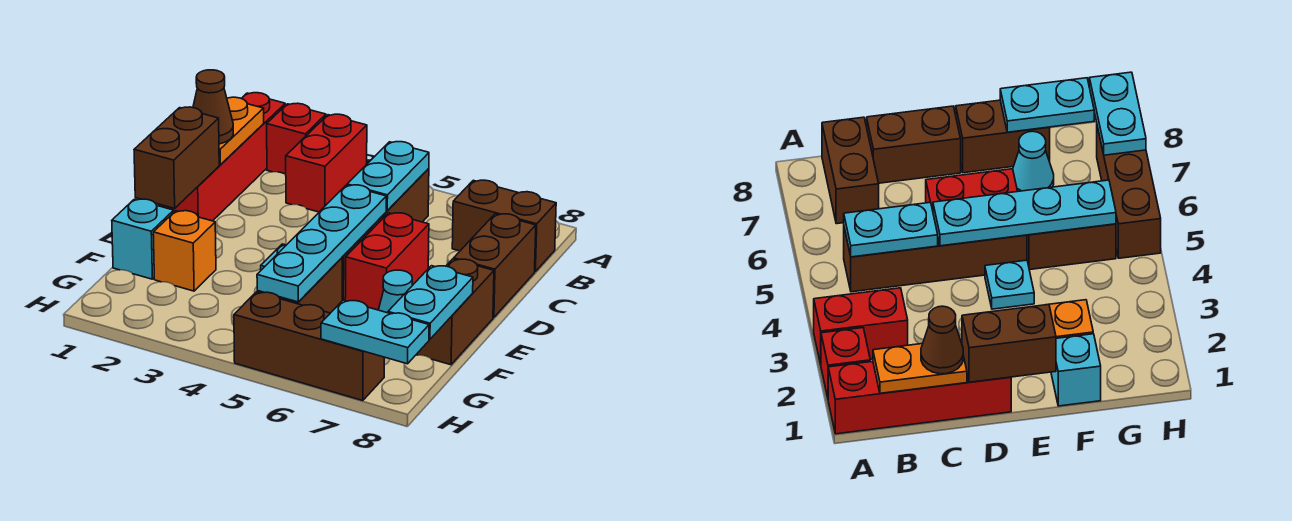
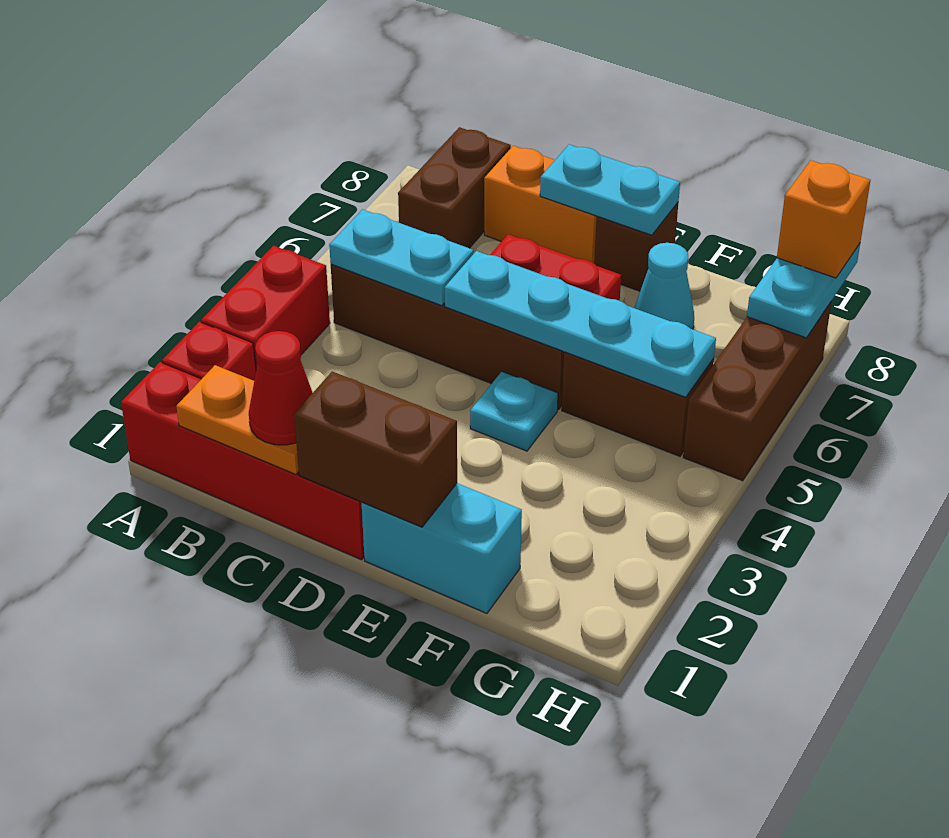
red 1x2 brick [286,114,367,212] -> red 1x2 brick turned to [201,246,330,370]
brown 1x1 cone [193,70,233,144] -> red 1x1 cone [249,331,313,445]
brown 1x2 brick [454,214,536,318] -> orange 1x2 brick [484,146,597,263]
brown 1x2 brick [416,259,494,365] -> brown 1x1 brick [594,203,678,291]
cyan 1x1 brick [112,199,174,279] -> cyan 1x2 brick [362,483,522,613]
orange 1x1 brick [153,211,216,291] -> orange 1x1 brick moved to [777,160,871,278]
cyan 1x2 plate [388,266,473,339] -> cyan 1x2 plate moved to [540,144,680,235]

